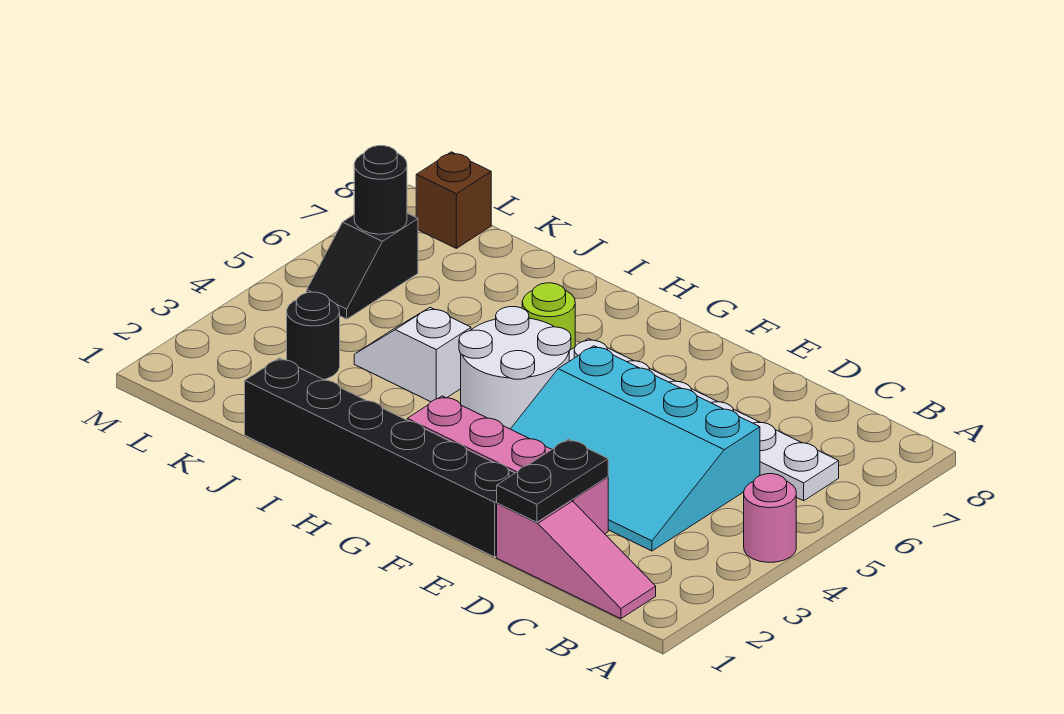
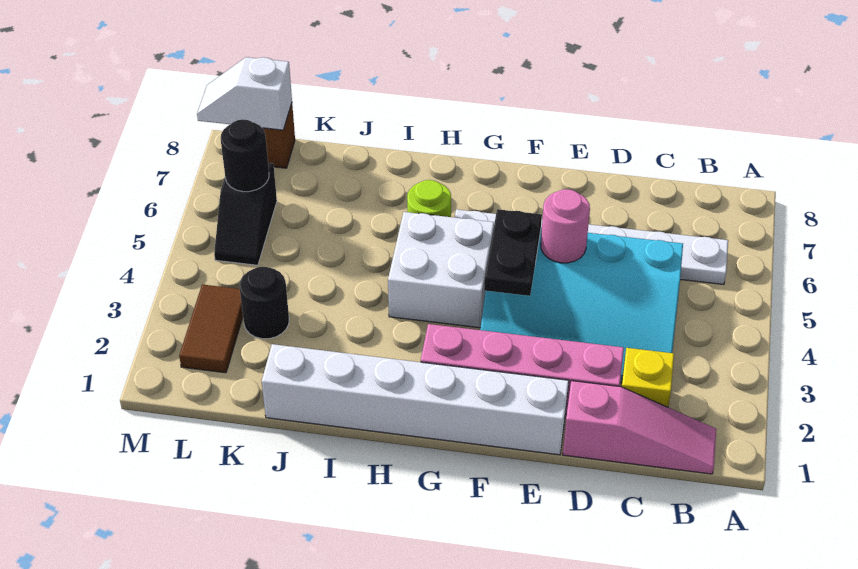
pink 1x1 round brick [744,474,796,562] -> pink 1x1 round brick moved to [541,189,590,263]
none -> yellow 1x1 brick [621,348,674,407]
black 1x2 plate [497,439,608,522] -> black 1x2 plate moved to [484,209,542,296]
black 1x6 brick [245,358,515,557] -> white 1x6 brick [262,344,569,455]
white 2x2 round brick [459,307,571,429] -> white 2x2 brick [388,212,494,328]
white 1x2 slope [354,307,471,402] -> white 1x2 slope moved to [197,57,292,130]
none -> brown 1x2 tile [179,284,243,373]

